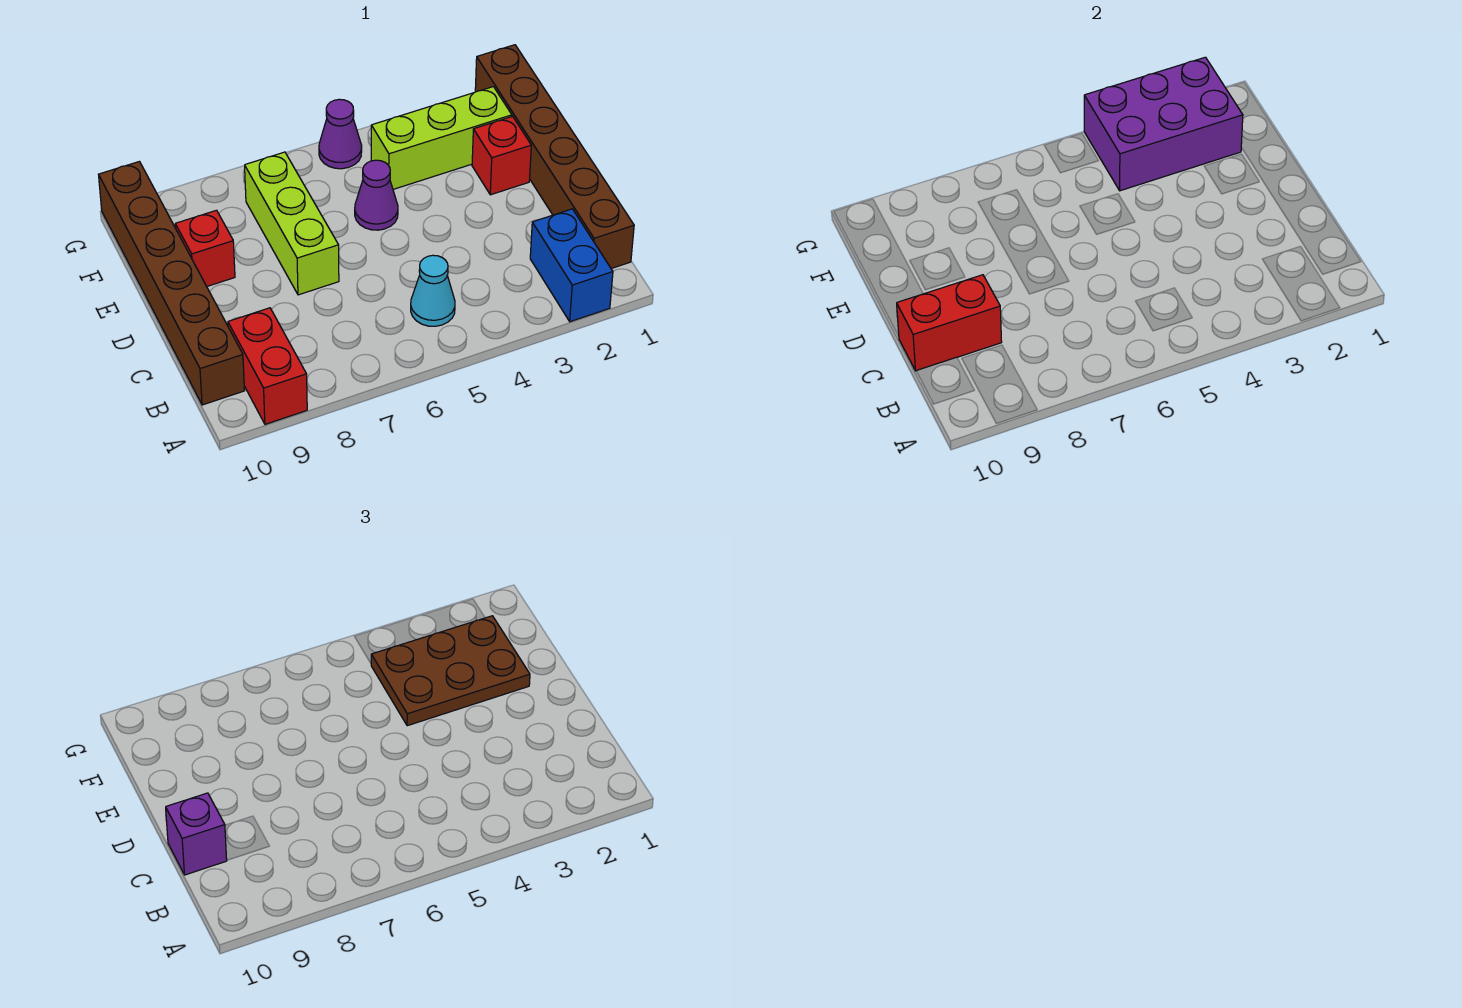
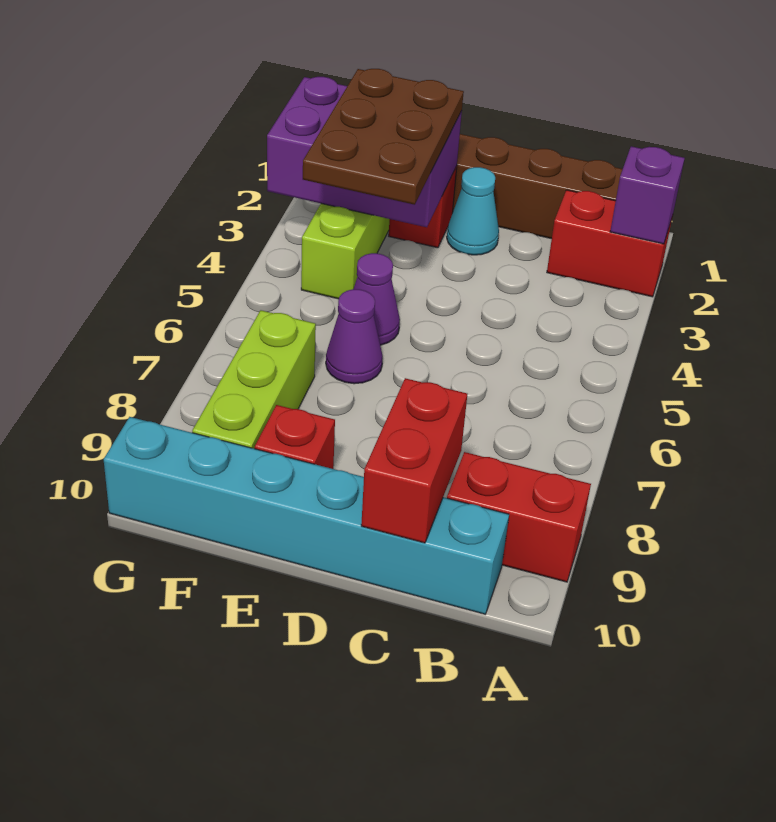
blue 1x2 brick [530,209,613,322] -> red 1x2 brick [547,190,672,297]
cyan 1x1 cone [411,255,455,326] -> cyan 1x1 cone moved to [447,167,499,255]
brown 1x6 brick [98,162,245,405] -> cyan 1x6 brick [104,417,509,614]
purple 1x1 brick [166,793,227,875] -> purple 1x1 brick moved to [610,146,685,244]
lime 1x3 brick [245,152,339,295] -> lime 1x3 brick turned to [192,310,316,449]
purple 2x3 brick [1084,57,1243,191] -> purple 2x3 brick turned to [267,77,462,227]
purple 1x1 cone [319,99,362,169] -> purple 1x1 cone moved to [326,289,383,384]

